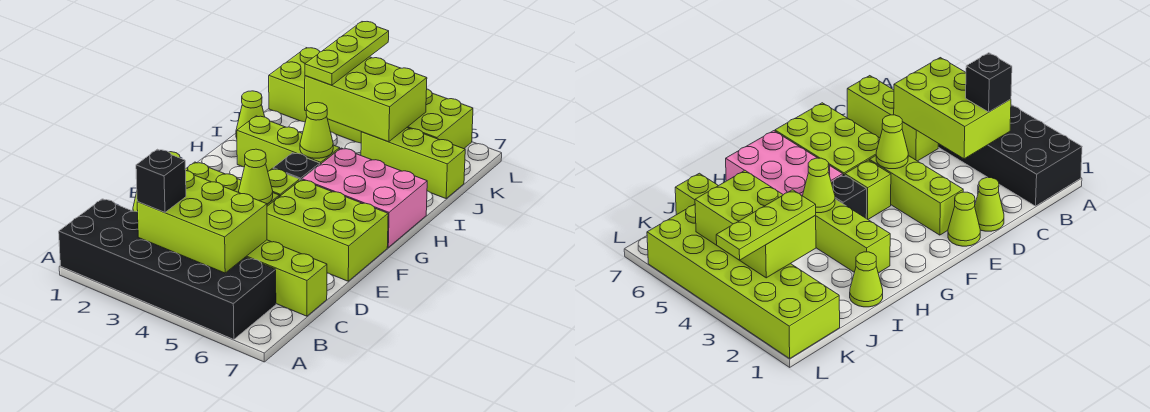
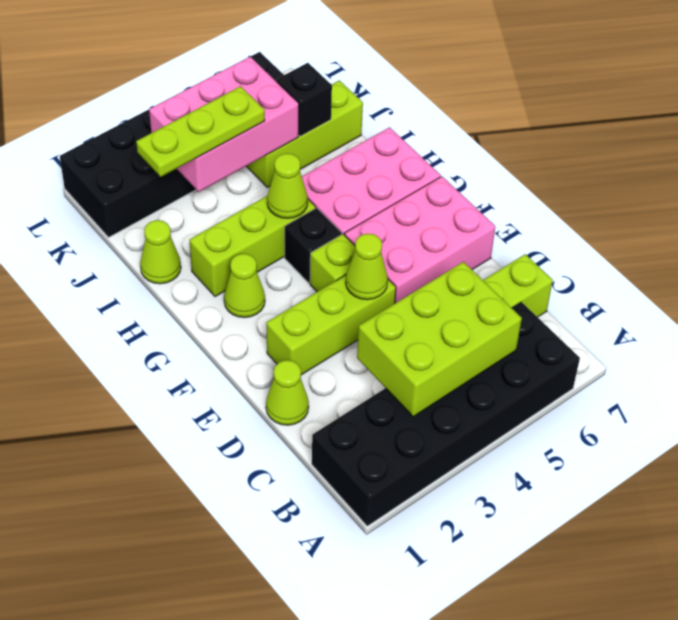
black 1x1 brick [136,149,186,212] -> black 1x1 brick moved to [276,63,332,136]
lime 1x1 cone [948,192,980,246] -> lime 1x1 cone moved to [224,254,265,318]
lime 2x3 brick [267,180,388,281] -> pink 2x3 brick [345,176,495,303]
lime 2x3 brick [305,57,427,142] -> pink 2x3 brick [149,57,299,192]
lime 1x3 plate [305,22,389,85] -> lime 1x3 plate turned to [136,86,265,177]
lime 2x6 brick [269,48,473,149] -> black 2x6 brick [60,52,284,237]

